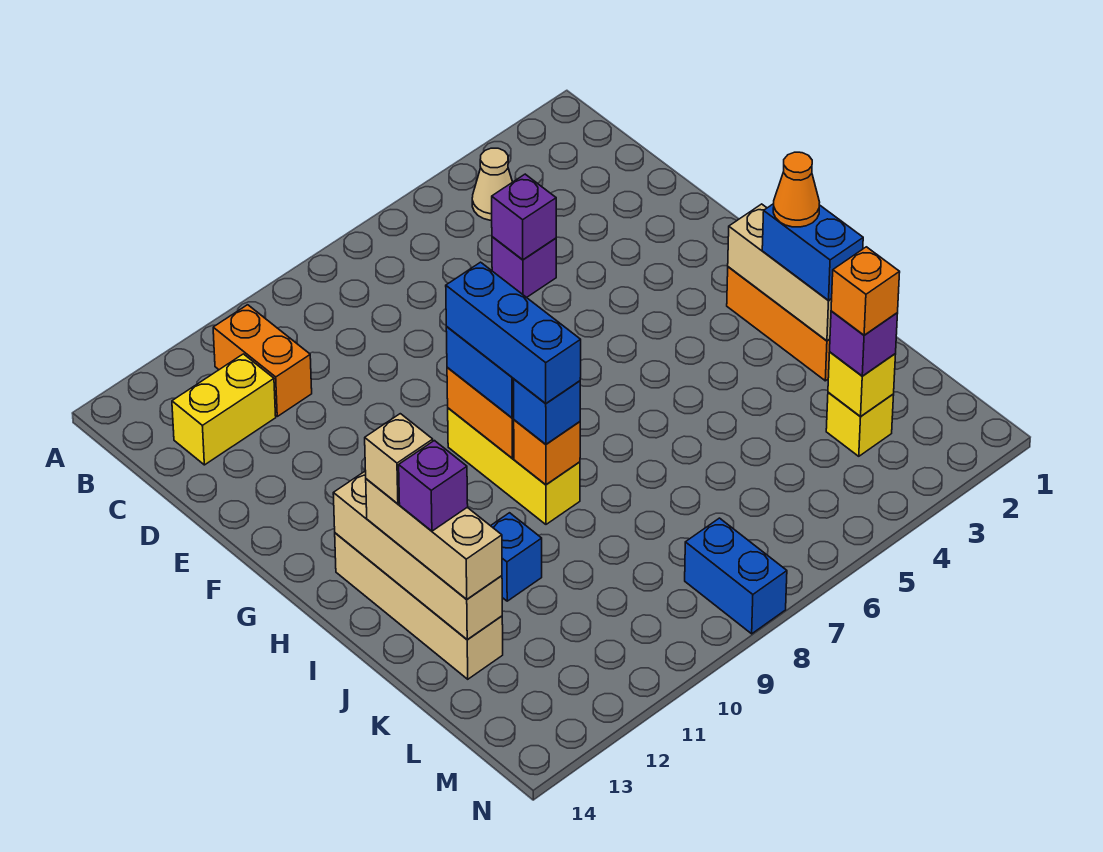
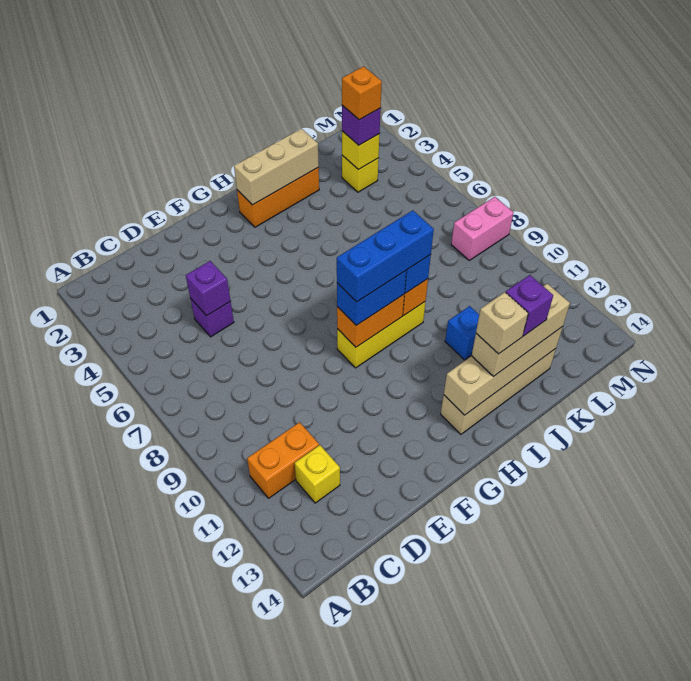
tan 1x1 cone [472,148,512,220] -> none
yellow 1x2 brick [172,354,276,465] -> yellow 1x1 brick [295,445,340,503]
blue 1x2 brick [762,204,863,301] -> none
orange 1x1 cone [773,152,820,227] -> none
blue 1x2 brick [685,518,787,634] -> pink 1x2 brick [451,197,514,260]

